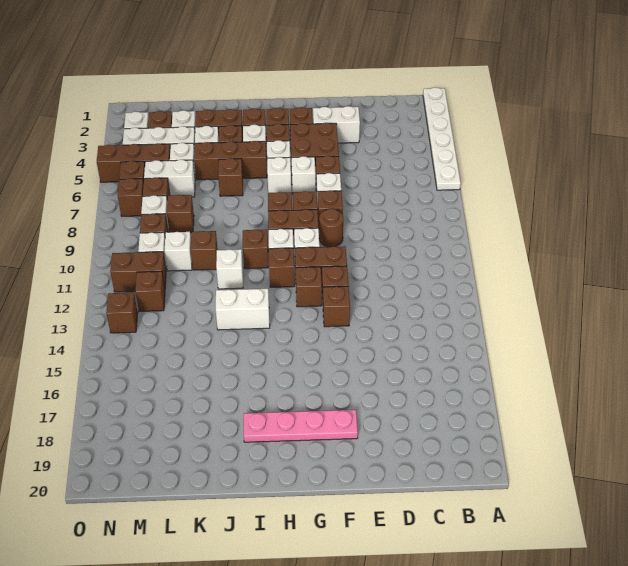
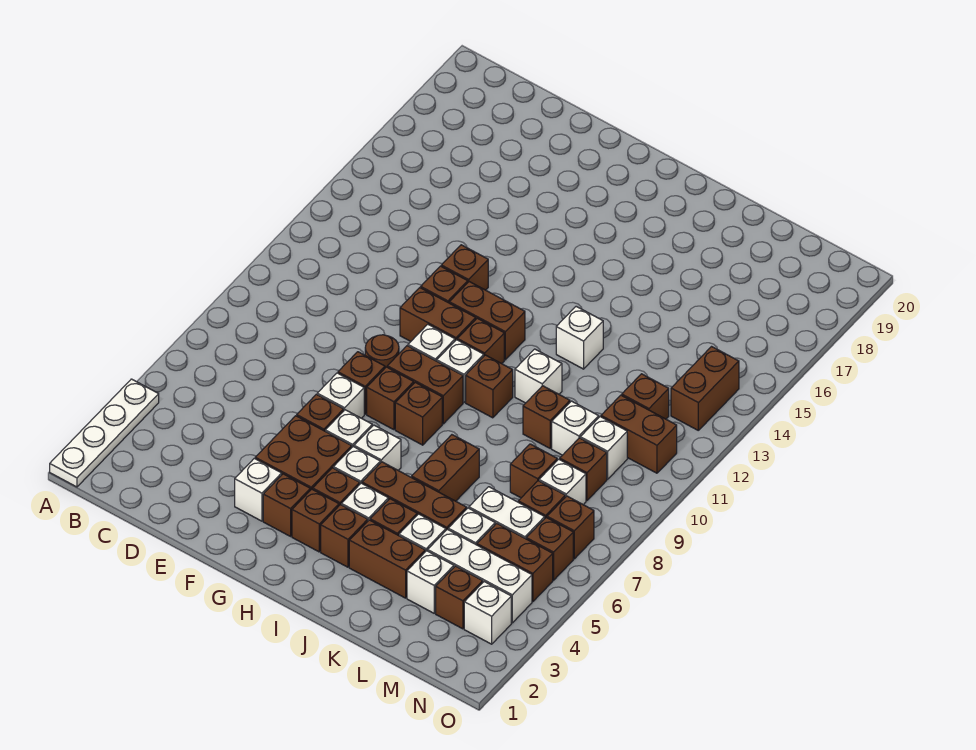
white 1x6 plate [423,87,461,190] -> white 1x4 plate [50,379,159,487]
white 1x2 brick [313,106,360,143] -> white 1x1 brick [235,458,282,521]
pink 1x4 plate [244,410,358,442] -> none
brown 1x1 brick [296,267,322,307] -> brown 1x2 brick [449,282,525,360]
white 1x2 brick [216,289,270,330] -> white 1x1 brick [556,306,603,369]
brown 1x1 brick [218,158,243,196] -> brown 1x2 brick [412,435,479,501]
brown 1x3 brick [97,143,170,182] -> brown 1x2 brick [477,523,553,601]
brown 1x1 brick [106,293,138,333] -> brown 1x2 brick [671,347,739,430]

